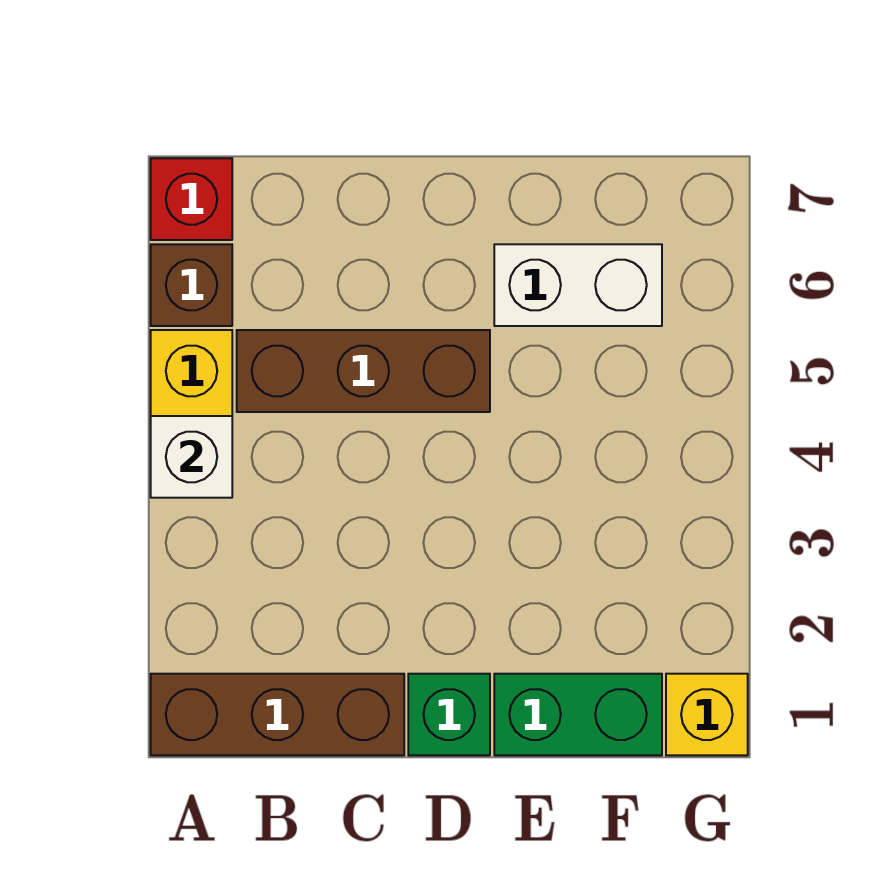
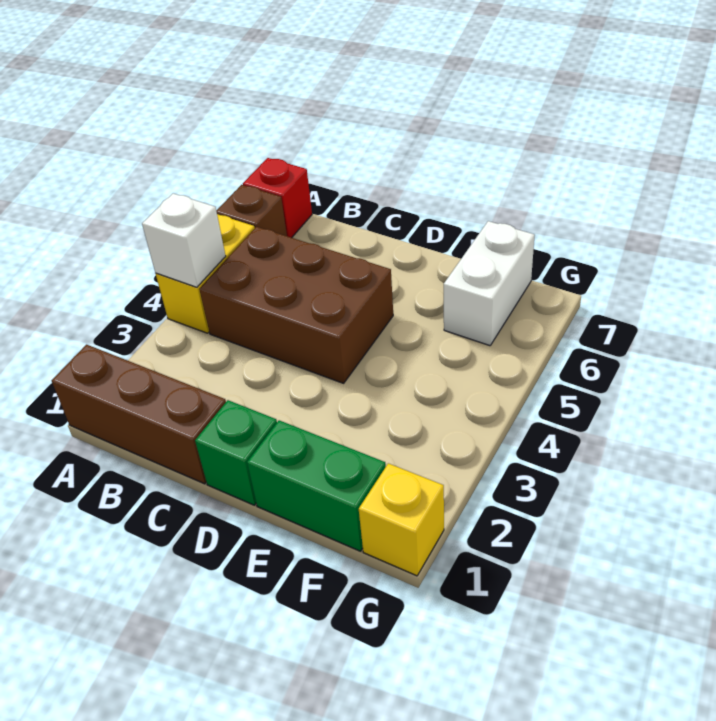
brown 1x3 brick [237,330,490,412] -> brown 2x3 brick [199,227,393,383]
white 1x2 brick [494,244,662,326] -> white 1x2 brick turned to [444,221,535,346]

